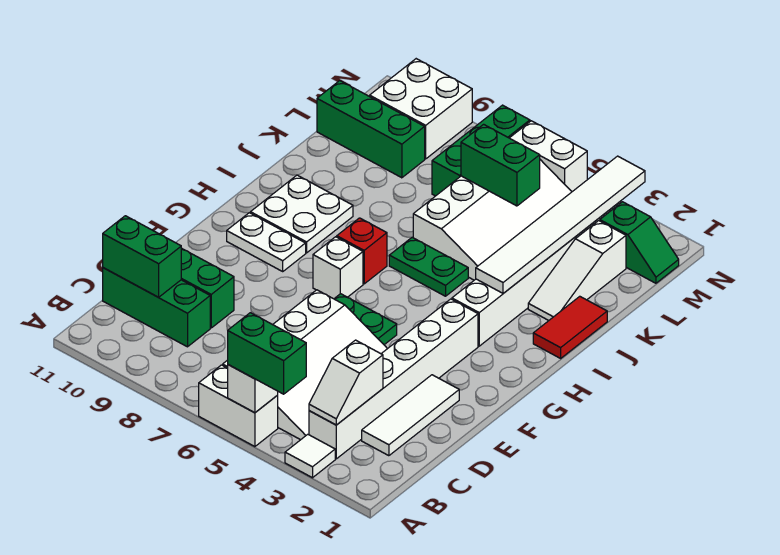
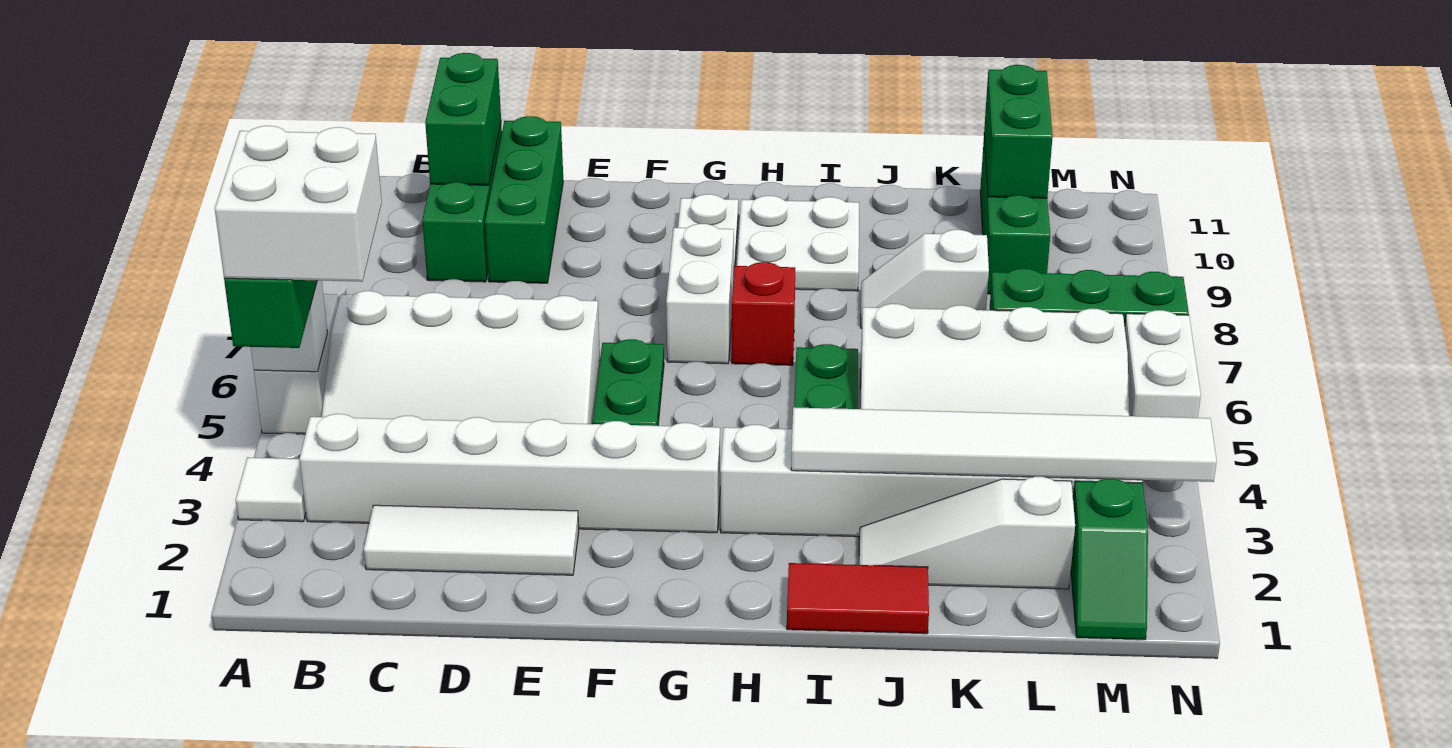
white 1x2 slope [309,340,383,425] -> white 1x2 slope moved to [861,230,989,328]
white 1x1 brick [313,237,363,299] -> white 1x2 brick [666,224,734,364]
green 1x2 brick [461,124,540,206] -> green 1x2 brick moved to [984,65,1053,198]
white 2x2 brick [370,59,472,159] -> white 2x2 brick moved to [215,126,382,282]

